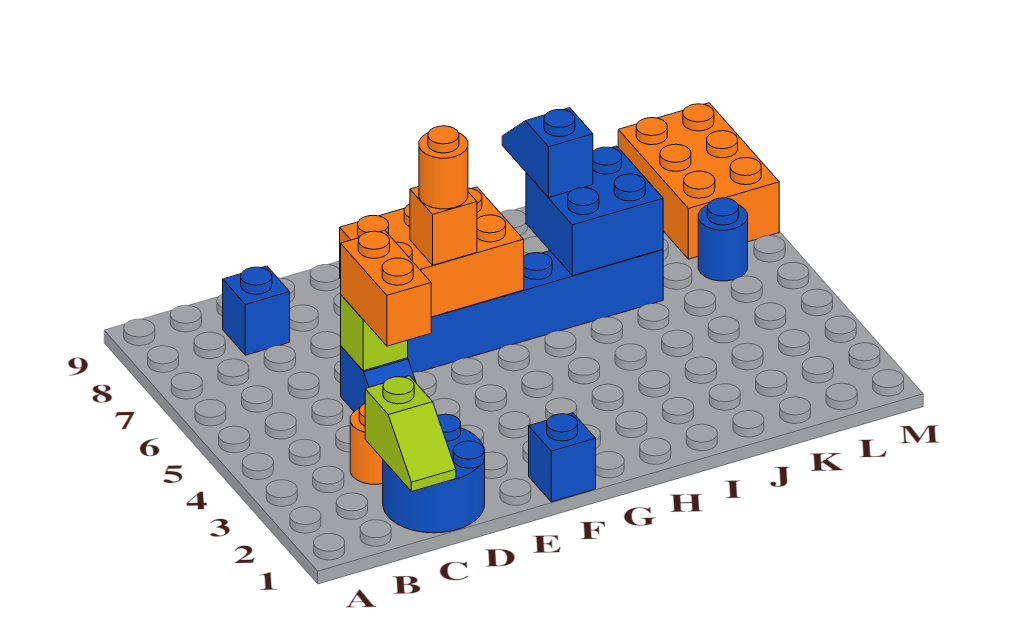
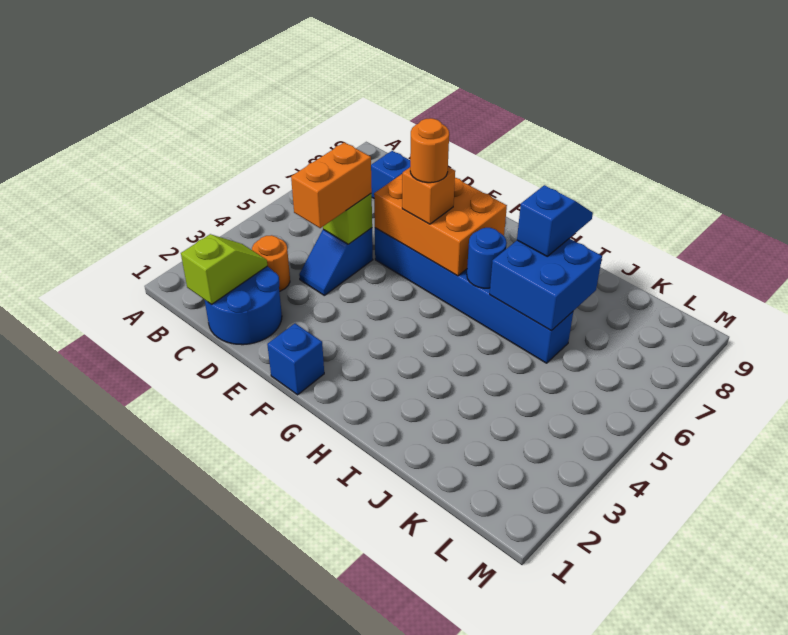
lime 1x2 slope [365,376,456,492] -> lime 1x2 slope turned to [181,234,267,304]
blue 1x1 round brick [698,198,748,281] -> blue 1x1 round brick moved to [467,228,507,288]
orange 2x3 brick [618,103,779,259] -> none

